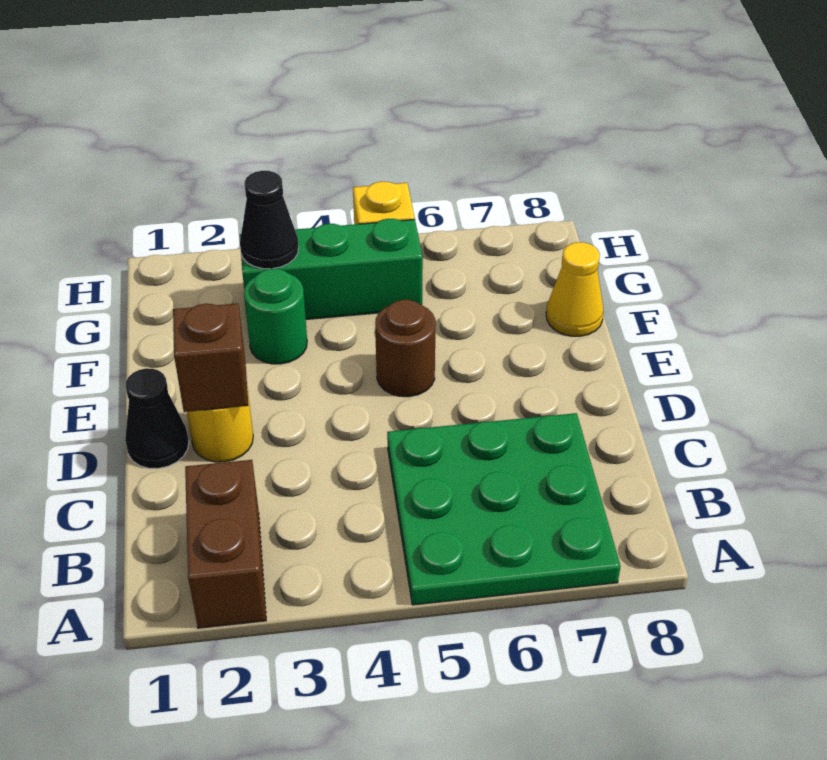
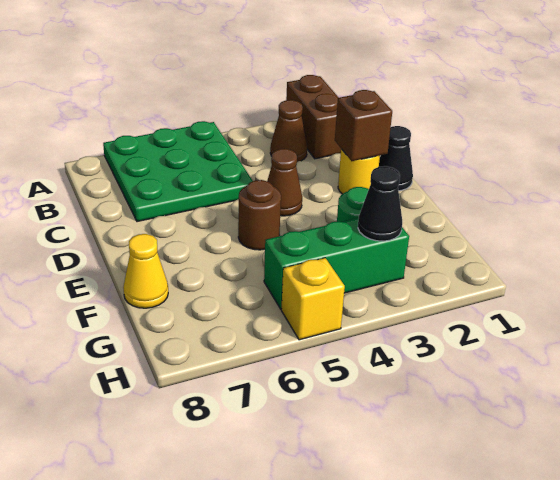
none -> brown 1x1 cone [270,100,307,162]
none -> brown 1x1 cone [267,149,302,216]

